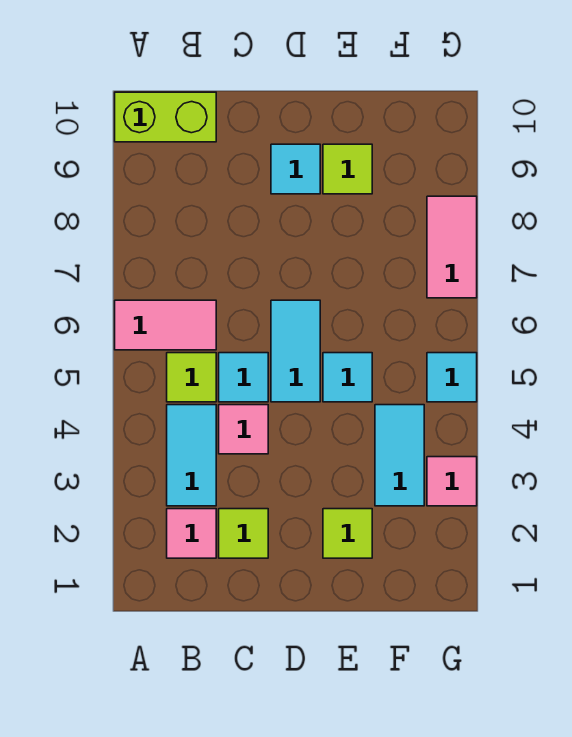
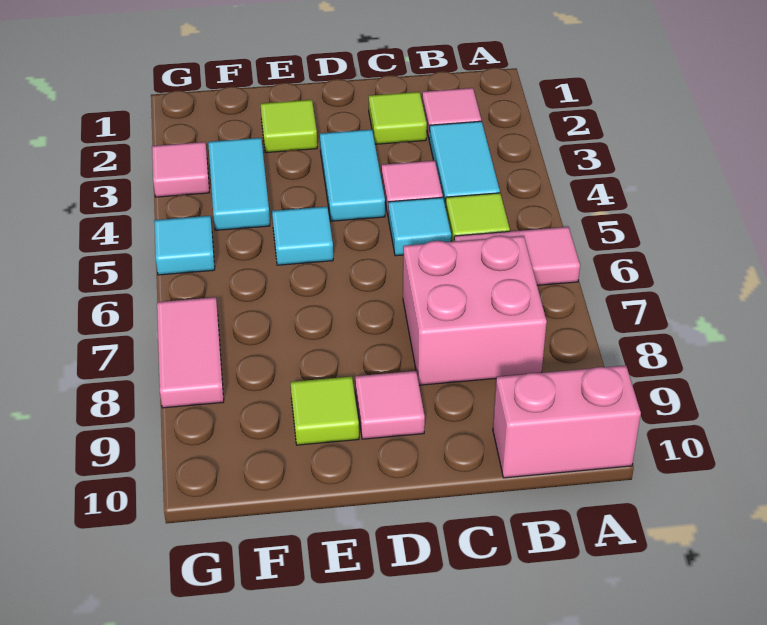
lime 1x2 brick [115,92,216,142] -> pink 1x2 brick [493,365,641,478]
none -> pink 2x2 brick [403,236,547,385]
cyan 1x2 tile [271,300,320,402] -> cyan 1x2 tile moved to [320,130,385,221]
cyan 1x1 tile [271,144,320,194] -> pink 1x1 tile [355,371,425,439]

